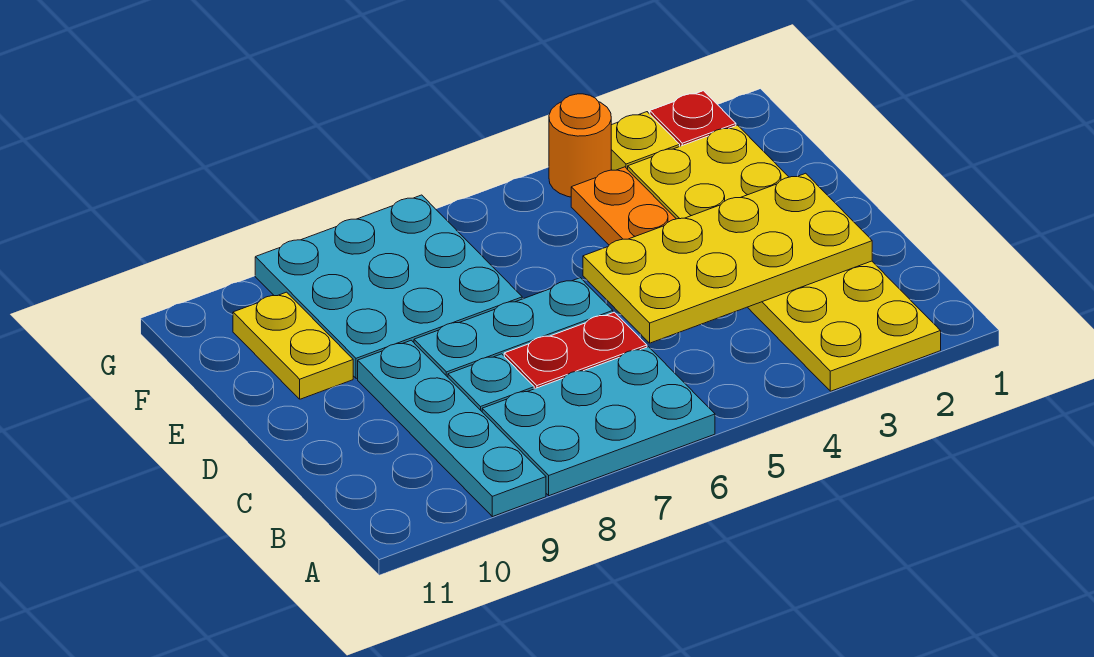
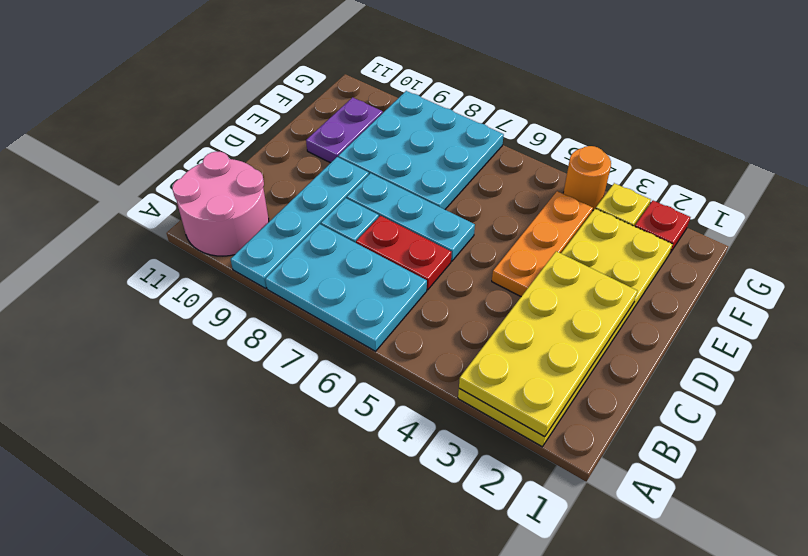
none -> pink 2x2 round brick [172,152,269,256]
yellow 2x4 plate [583,173,872,343] -> yellow 2x4 plate turned to [459,251,637,437]
yellow 1x2 plate [233,292,353,399] -> purple 1x2 plate [306,97,383,163]

